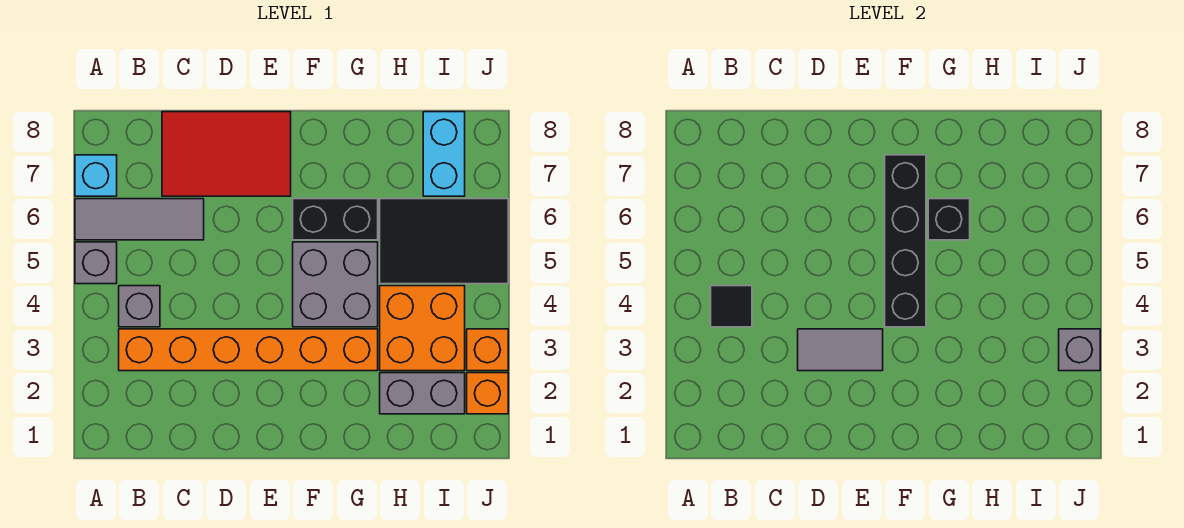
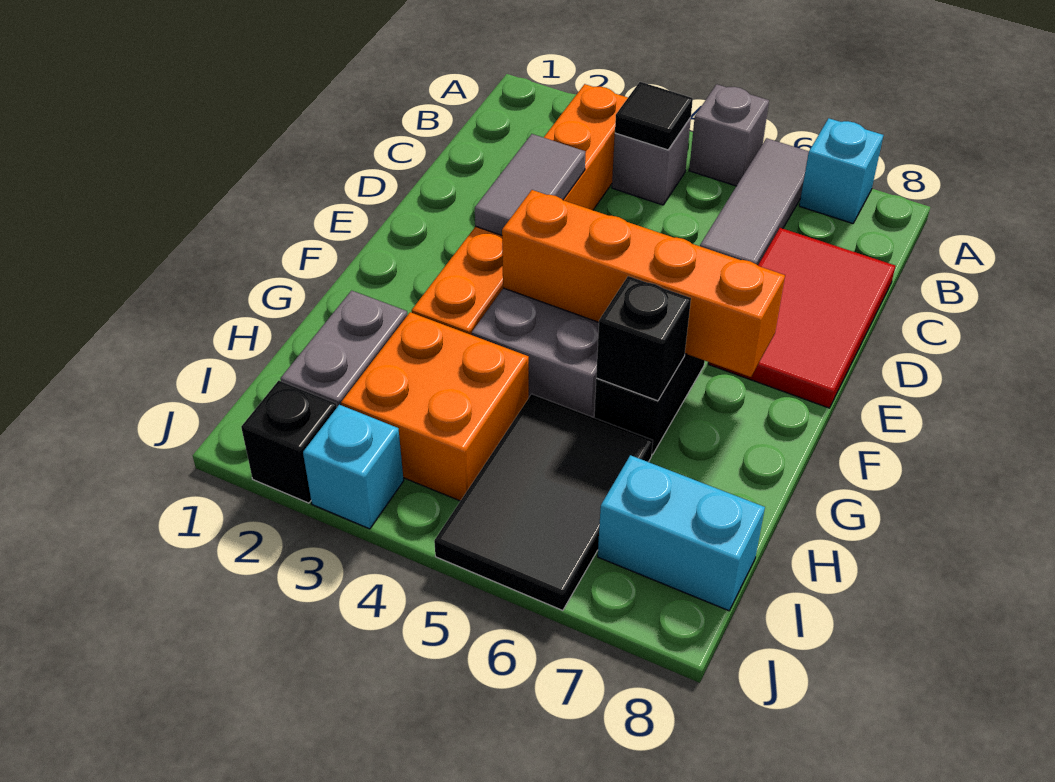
black 1x4 brick [885,155,926,327] -> orange 1x4 brick [502,190,785,377]
orange 1x1 brick [467,373,508,414] -> black 1x1 brick [241,381,337,503]
orange 1x1 brick [467,329,508,371] -> cyan 1x1 brick [303,405,404,529]
grey 1x1 brick [1059,329,1100,371] -> none

